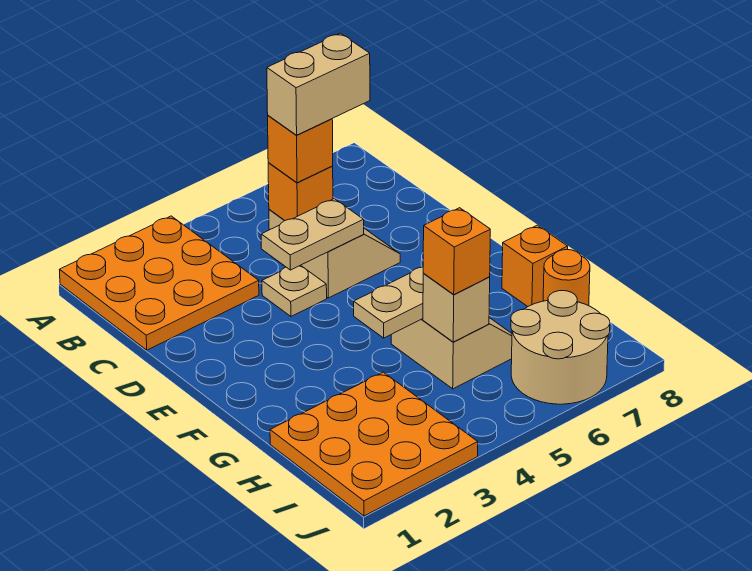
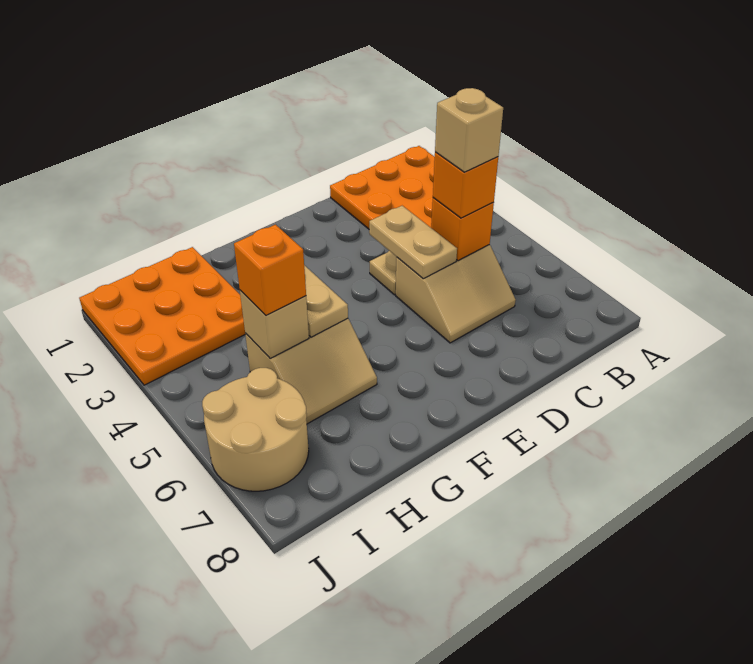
tan 1x2 brick [267,33,370,135] -> tan 1x1 brick [435,88,503,172]
orange 1x1 brick [502,225,568,306] -> none
orange 1x1 round brick [543,250,590,306] -> none

